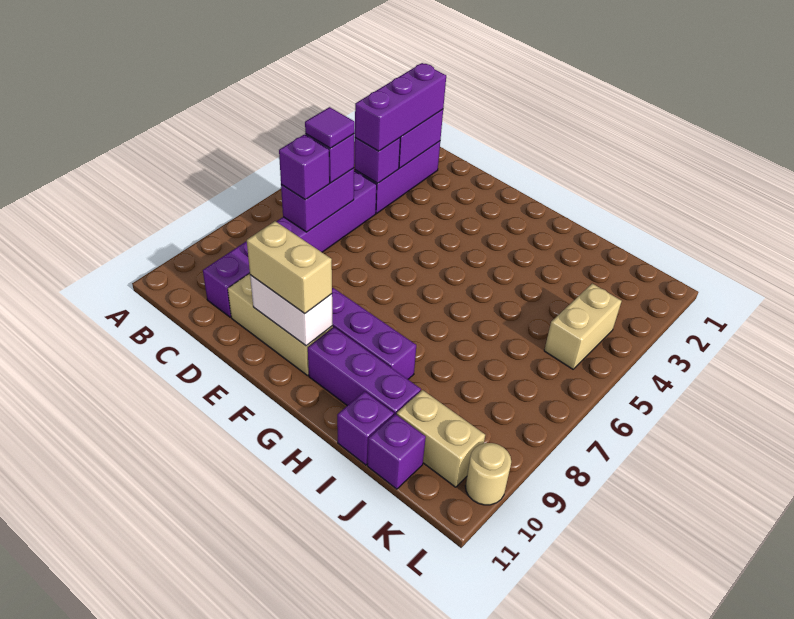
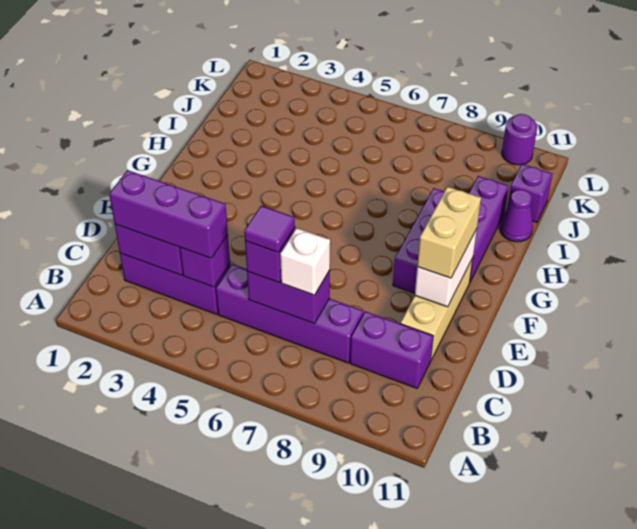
purple 1x1 brick [279,135,330,200] -> white 1x1 brick [280,228,330,295]
purple 1x1 brick [337,391,394,465] -> purple 1x1 cone [500,189,533,242]
tan 1x2 brick [397,390,485,487] -> none
tan 1x2 brick [544,284,622,369] -> none
tan 1x1 round brick [465,443,511,505] -> purple 1x1 round brick [502,114,537,165]

